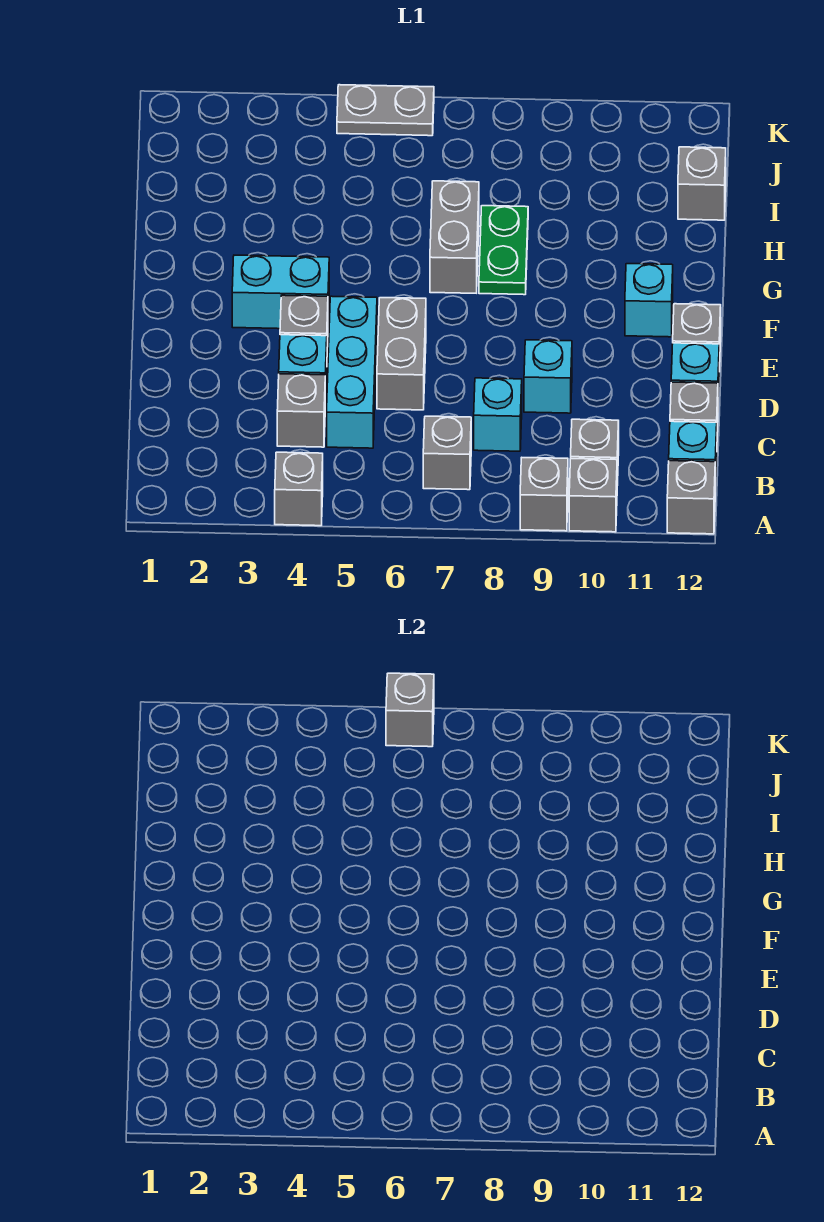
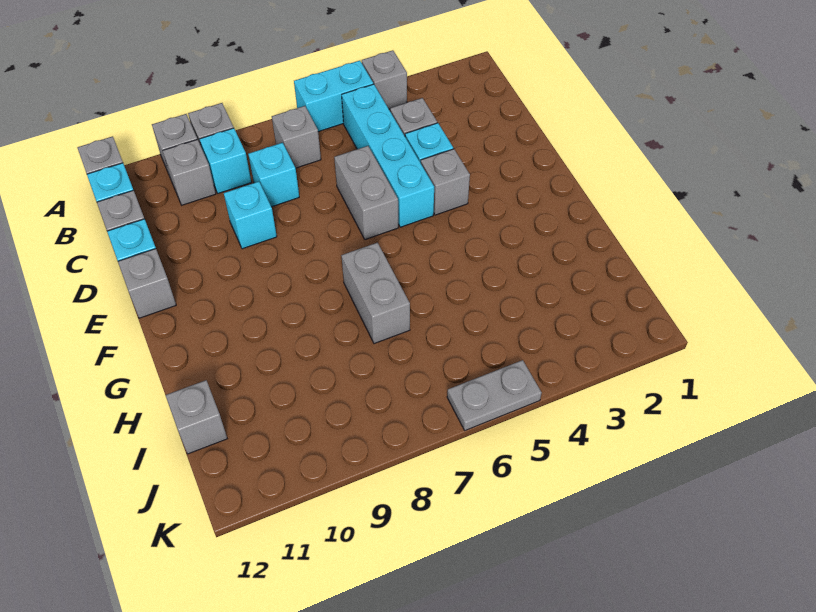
cyan 1x3 brick [327,296,377,448] -> cyan 1x4 brick [342,84,434,227]
cyan 1x2 brick [232,255,329,329] -> cyan 1x2 brick moved to [294,61,373,132]
cyan 1x1 brick [625,264,673,337] -> cyan 1x1 brick moved to [200,128,251,193]
green 1x2 plate [479,206,528,295] -> none
grey 1x1 brick [386,673,434,747] -> none

